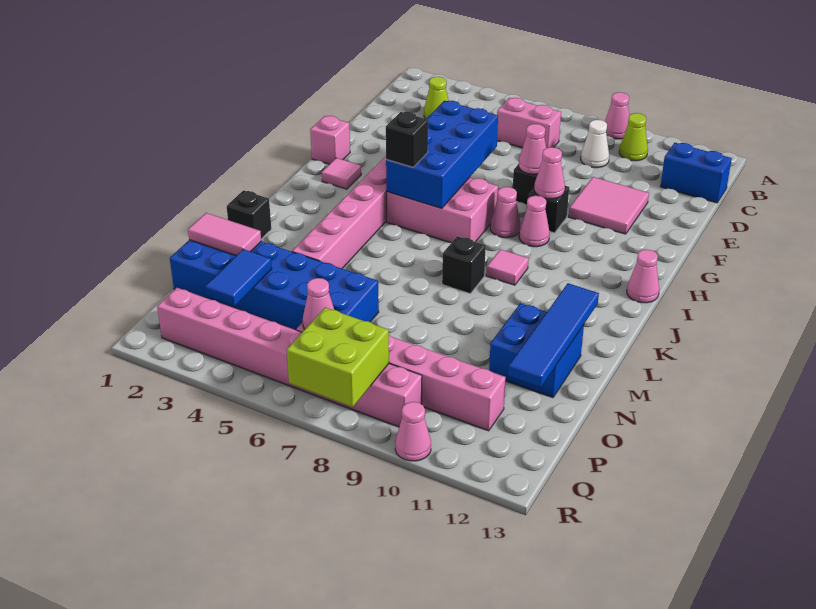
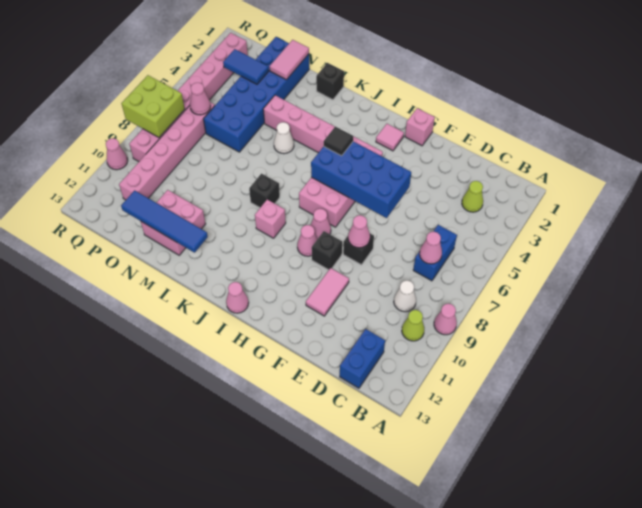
pink 1x2 brick [497,98,561,148] -> blue 1x2 brick [413,225,457,281]
pink 2x2 tile [569,177,649,234] -> pink 1x2 tile [306,268,349,316]
pink 1x1 cone [534,147,565,199] -> pink 1x1 cone moved to [420,232,442,264]
black 1x1 brick [386,112,428,167] -> black 1x1 tile [324,127,353,156]
pink 1x1 tile [486,249,529,285] -> pink 1x1 brick [255,200,286,238]
none -> white 1x1 cone [274,122,294,154]
blue 2x2 brick [489,303,584,398] -> pink 2x2 brick [141,190,205,255]

